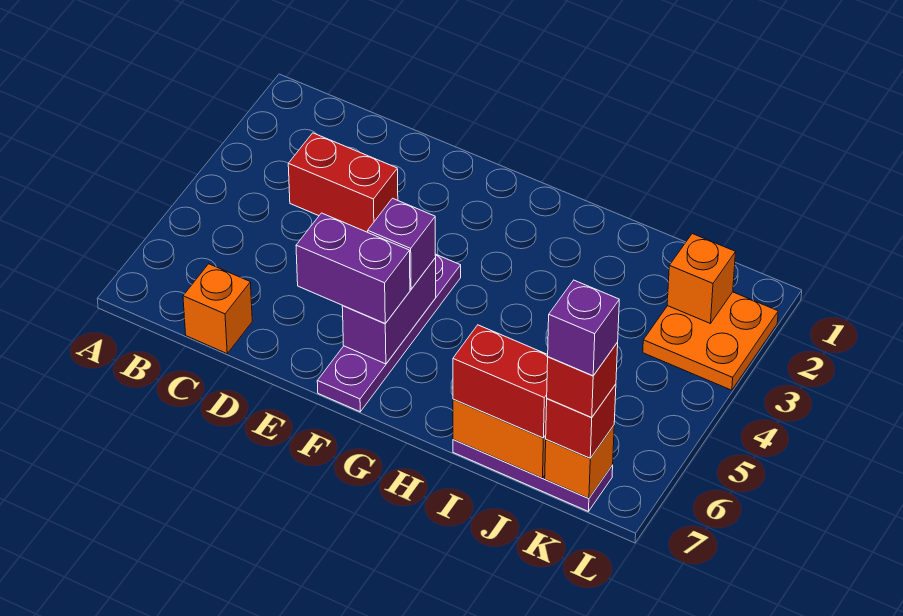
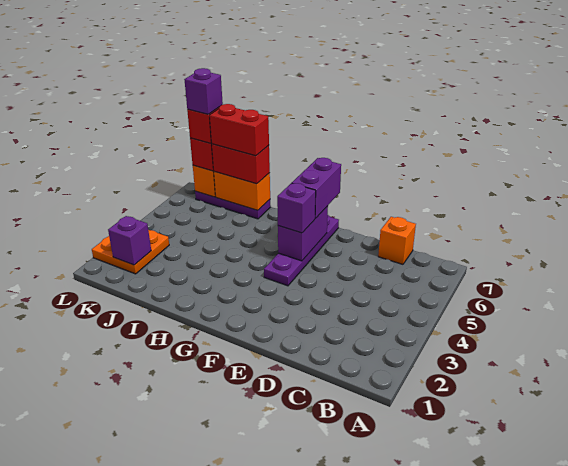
red 1x2 brick [288,133,398,232] -> red 1x2 brick moved to [210,104,269,156]
purple 1x2 brick [296,213,410,323] -> purple 1x2 brick turned to [292,158,341,218]
orange 1x1 brick [667,234,736,324] -> purple 1x1 brick [108,216,151,265]

